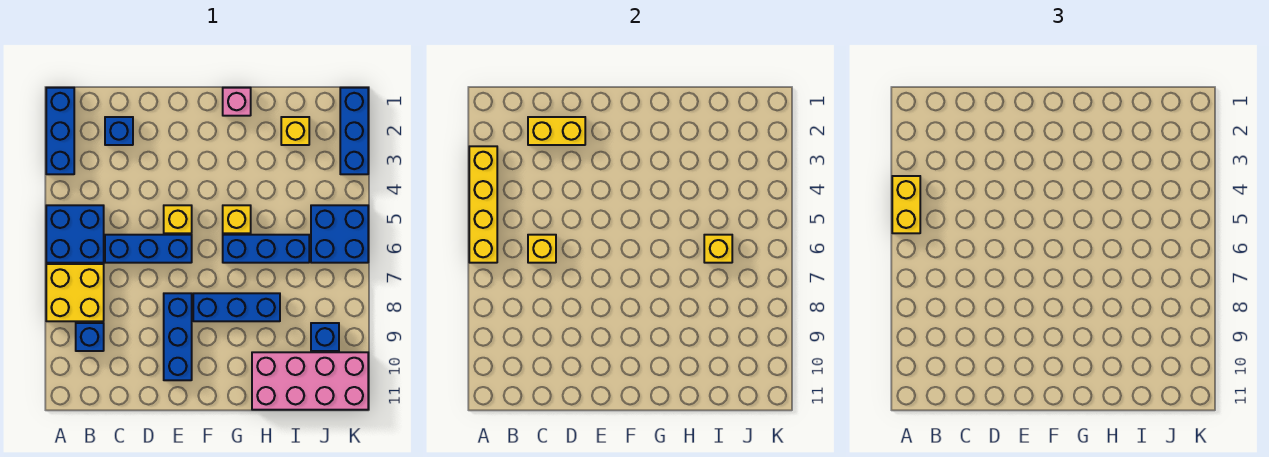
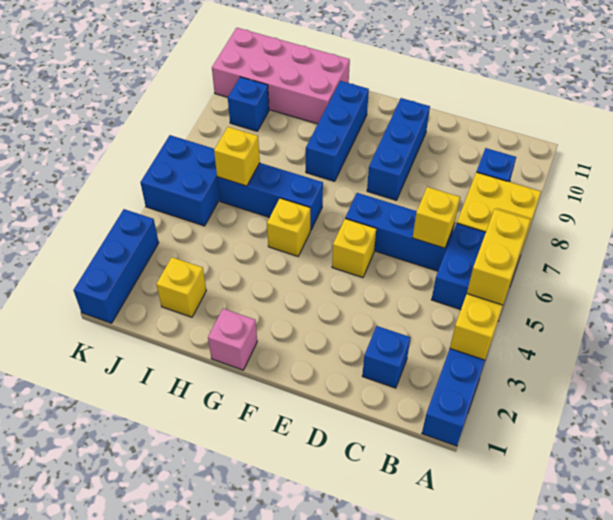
yellow 1x2 brick [528,117,585,145] -> none
blue 1x3 brick [193,293,280,321] -> blue 1x3 brick turned to [306,81,369,181]

